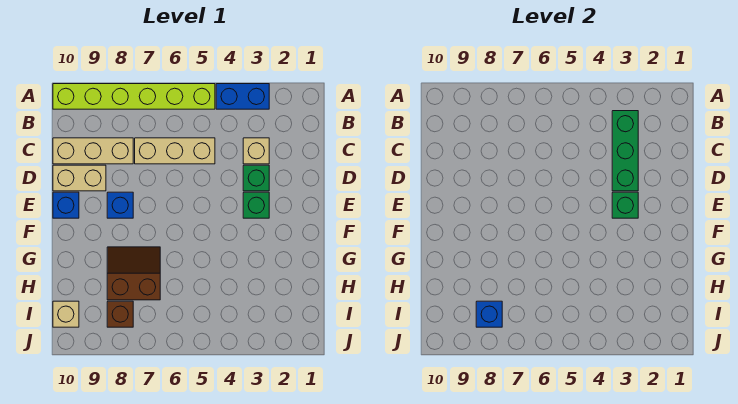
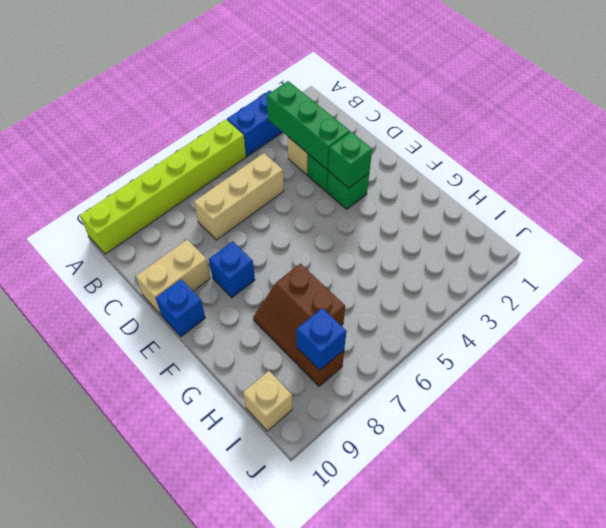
tan 1x3 brick [53,138,133,164] -> none
brown 2x2 slope [107,247,160,300] -> brown 2x2 slope turned to [253,264,345,363]

